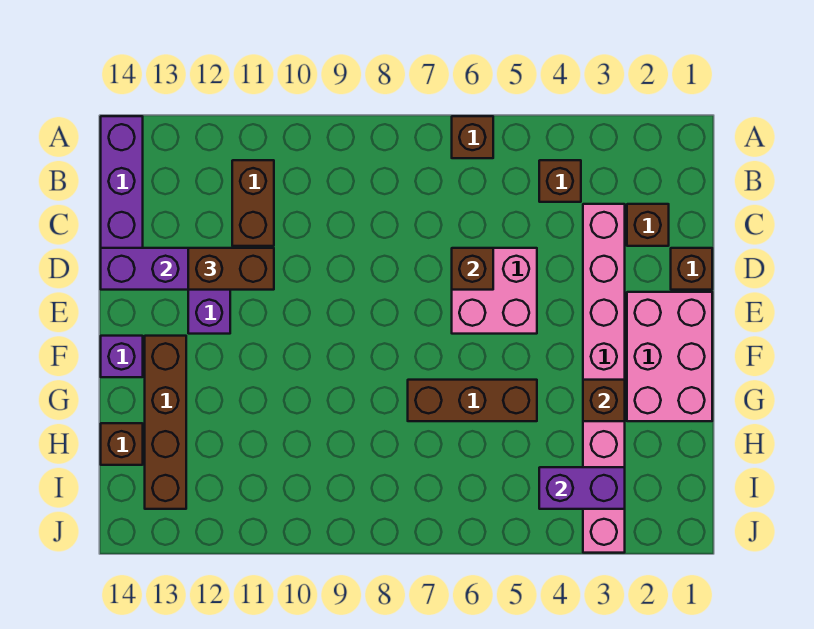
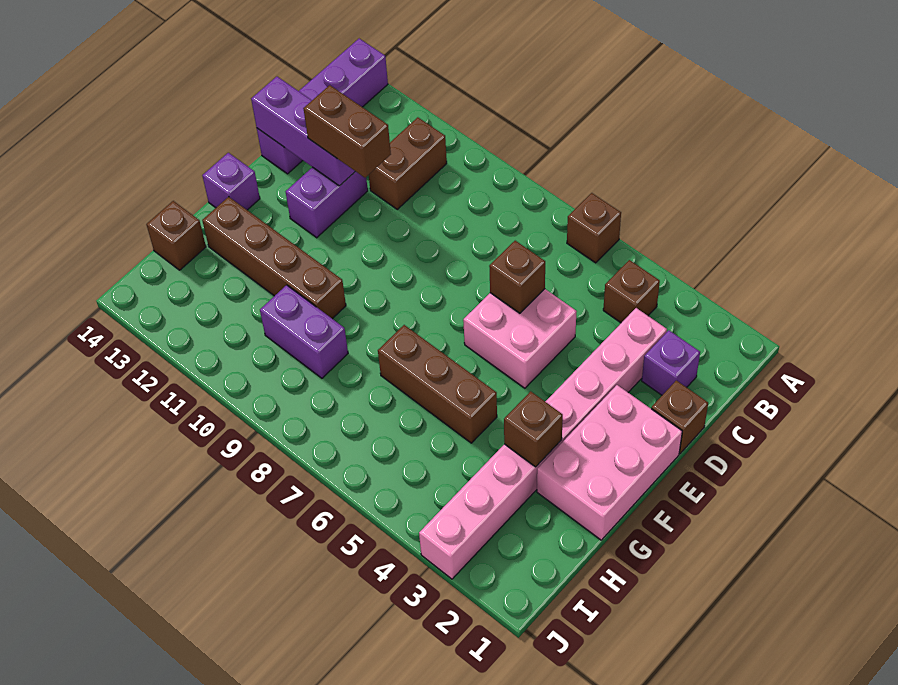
brown 1x1 brick [627,204,669,246] -> purple 1x1 brick [642,330,700,395]
brown 1x4 brick [145,336,186,509] -> brown 1x4 brick turned to [202,197,346,319]
purple 1x2 brick [539,467,625,509] -> purple 1x2 brick moved to [260,285,348,378]

